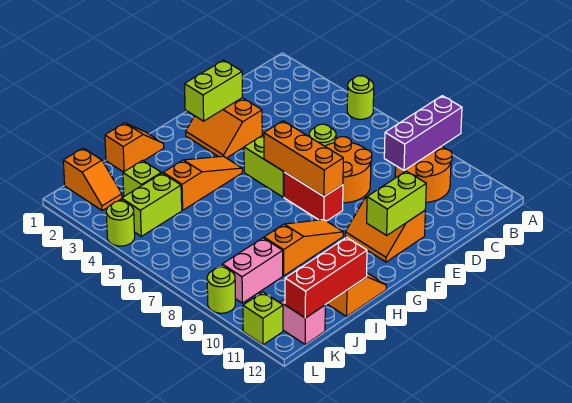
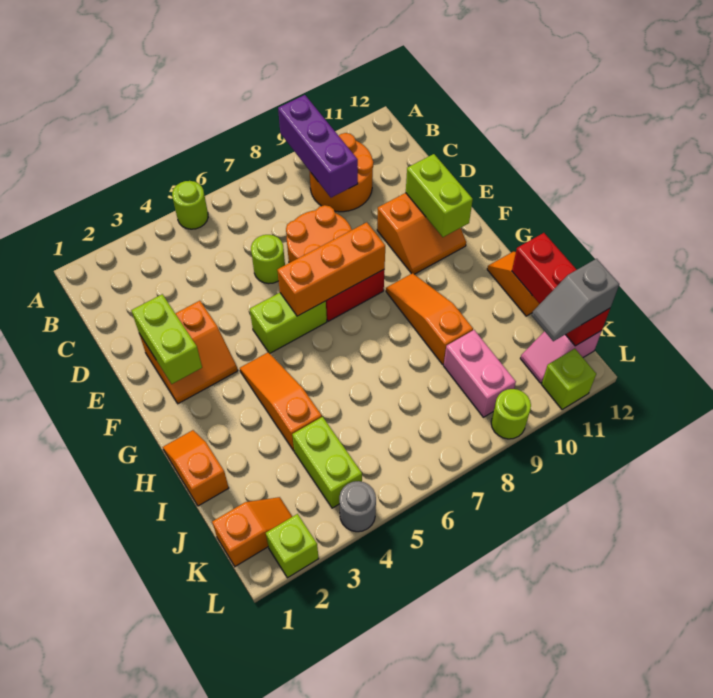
lime 1x1 brick [123,160,161,196] -> lime 1x1 brick moved to [266,514,319,578]
none -> grey 1x2 slope [532,259,619,341]
lime 1x1 round brick [106,201,135,246] -> grey 1x1 round brick [339,481,376,532]

